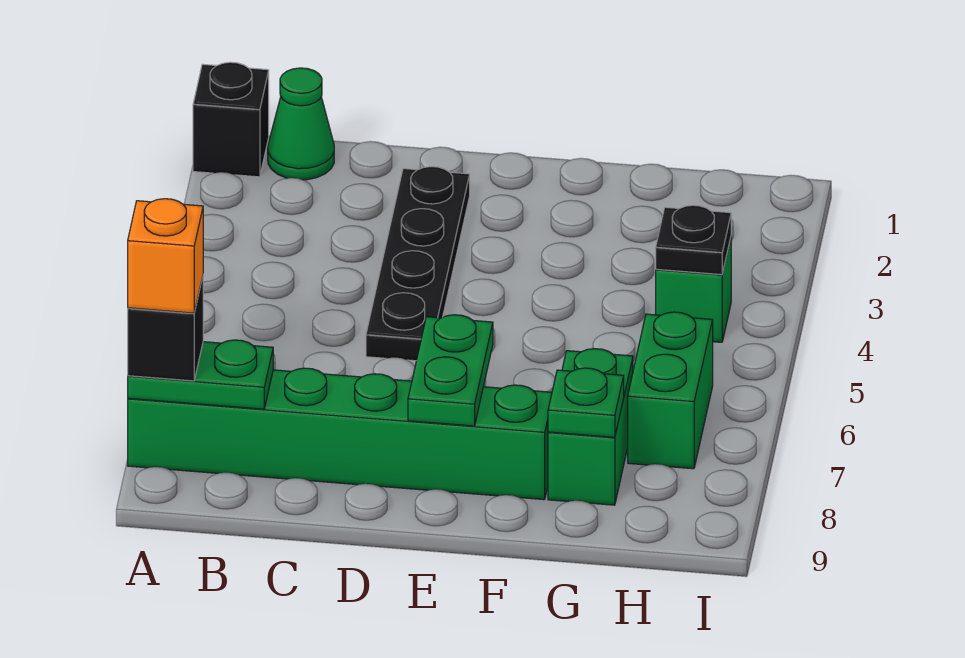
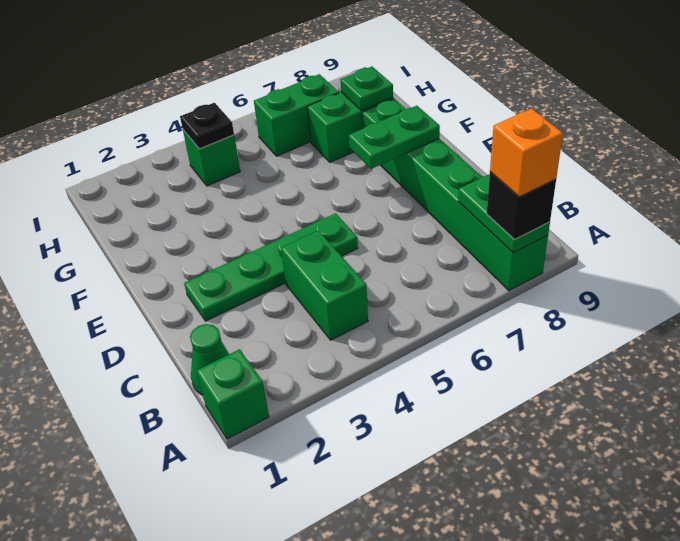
black 1x1 brick [193,62,269,177] -> green 1x1 brick [197,349,269,439]
none -> green 1x2 brick [281,230,368,340]
black 1x4 plate [366,167,470,361] -> green 1x4 plate [184,213,358,321]

